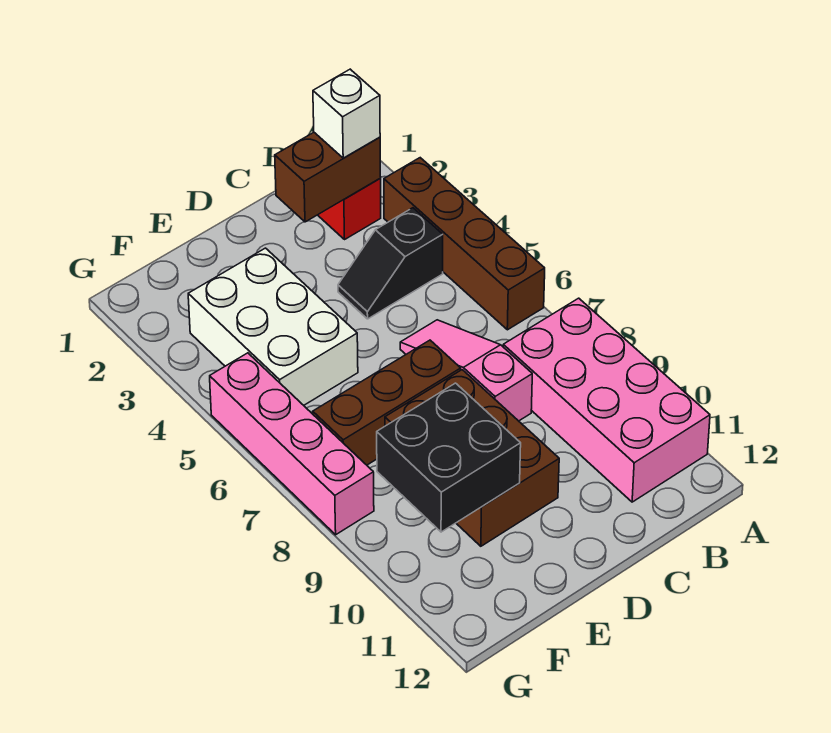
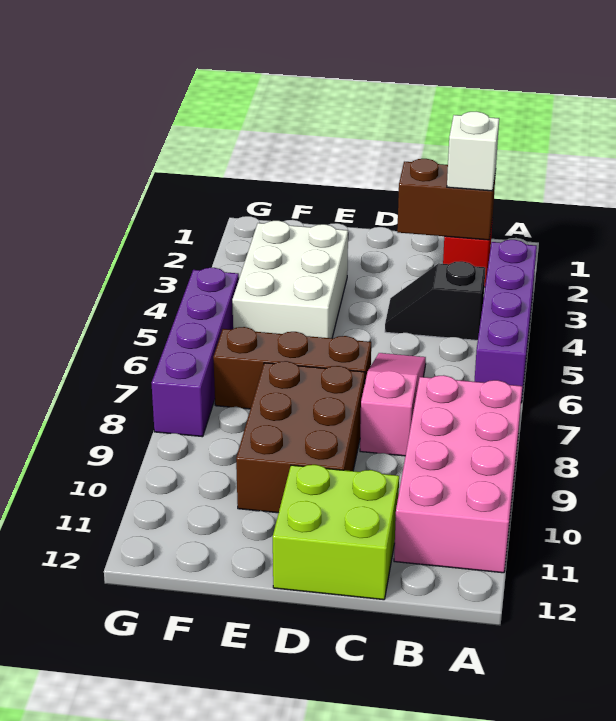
brown 1x4 brick [384,158,545,330] -> purple 1x4 brick [474,240,537,403]
none -> lime 2x2 brick [273,465,399,600]
black 2x2 brick [377,383,521,532] -> none
pink 1x4 brick [210,353,374,535] -> purple 1x4 brick [152,268,239,437]

